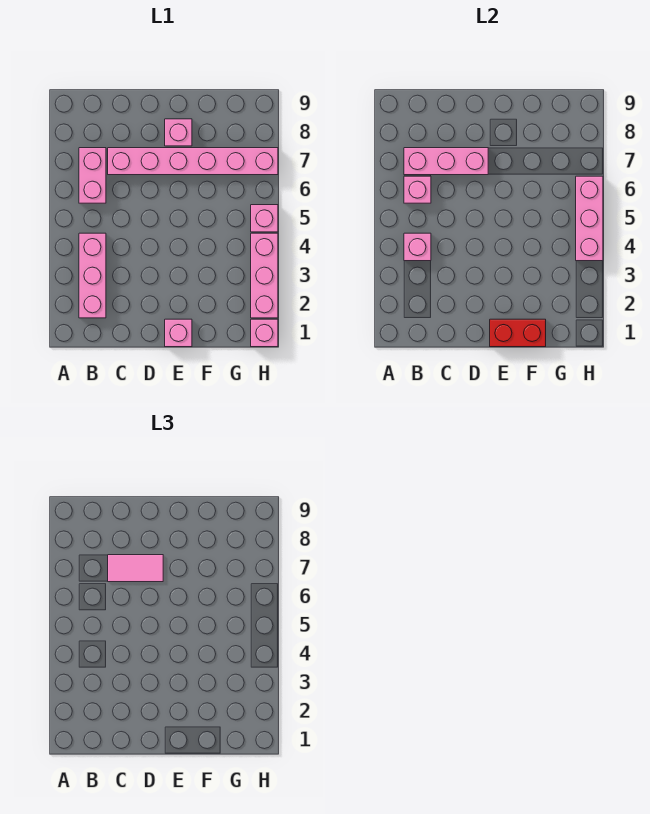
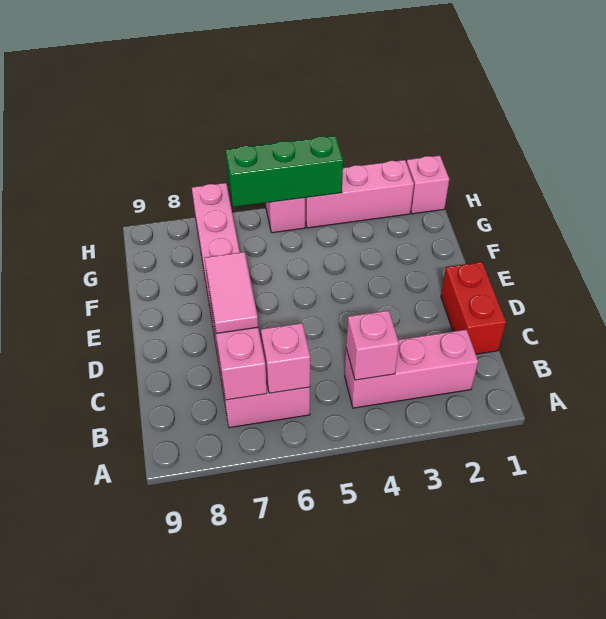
pink 1x1 brick [165,319,192,347] -> none
red 1x2 brick [490,319,546,347] -> red 1x2 brick moved to [441,262,506,354]
pink 1x1 brick [165,119,192,146] -> none
pink 1x3 brick [576,176,603,261] -> green 1x3 brick [226,136,343,207]

